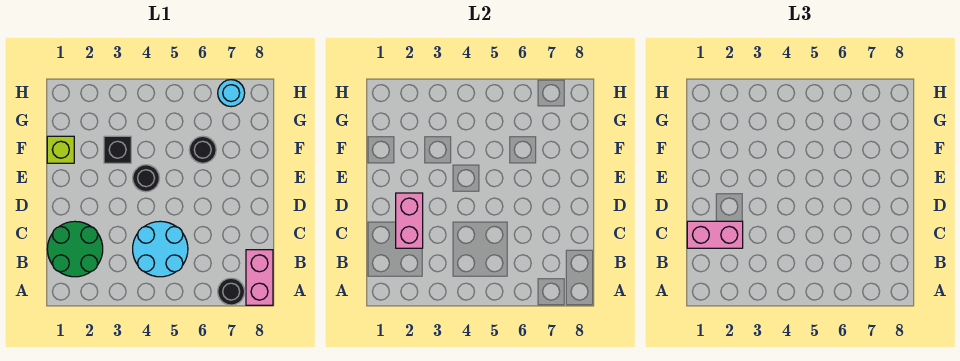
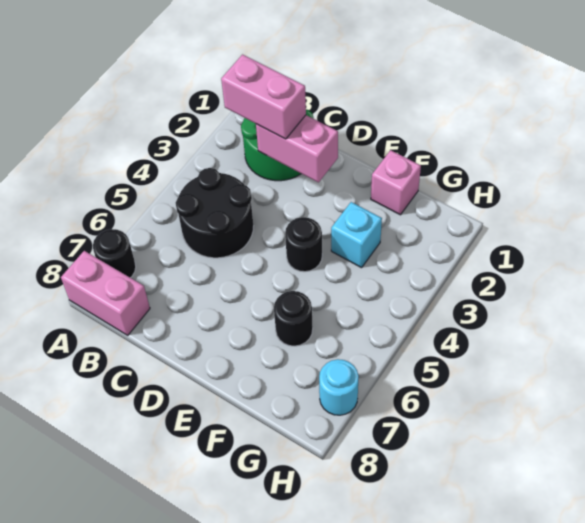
cyan 2x2 round brick [133,221,188,277] -> black 2x2 round brick [176,168,253,258]
pink 1x2 brick [687,221,743,248] -> pink 1x2 brick turned to [221,55,306,139]
lime 1x1 brick [47,136,74,163] -> pink 1x1 brick [371,150,421,215]
black 1x1 brick [104,136,131,163] -> cyan 1x1 brick [331,202,382,268]

